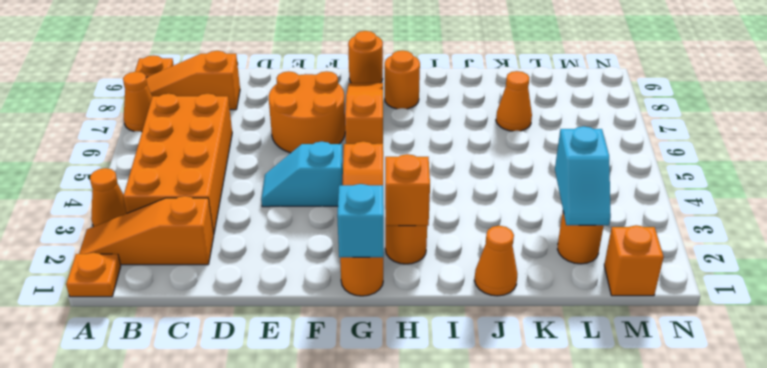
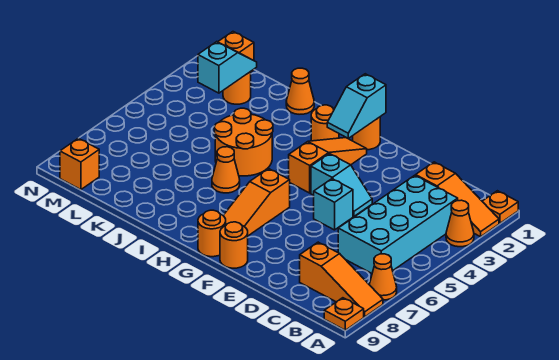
orange 2x4 brick [123,94,232,234] -> cyan 2x4 brick [338,175,458,273]
none -> cyan 1x1 brick [314,179,353,230]
orange 2x2 round brick [269,71,345,153] -> orange 2x2 round brick moved to [214,108,273,176]
orange 1x1 brick [385,154,430,226] -> orange 1x1 brick moved to [60,138,99,190]
orange 1x1 round brick [385,50,420,109] -> orange 1x1 round brick moved to [220,222,248,268]
orange 1x1 cone [496,71,532,131] -> orange 1x1 cone moved to [212,147,240,193]

